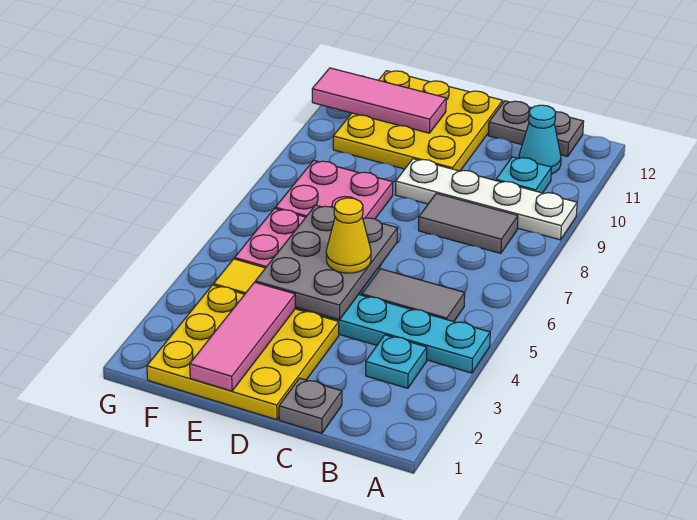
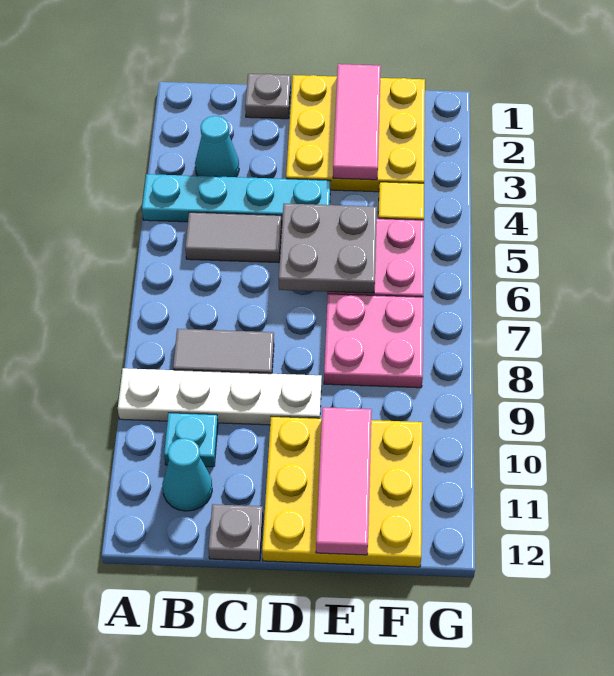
cyan 1x1 plate [366,335,427,388] -> cyan 1x1 cone [195,116,239,177]
grey 1x2 plate [488,101,584,156] -> grey 1x1 plate [208,504,263,561]
grey 2x3 plate [255,205,398,320] -> grey 2x2 plate [279,204,377,293]
yellow 1x1 cone [326,198,371,273] -> none
pink 1x3 tile [312,68,446,133] -> pink 1x3 tile turned to [316,407,372,555]

